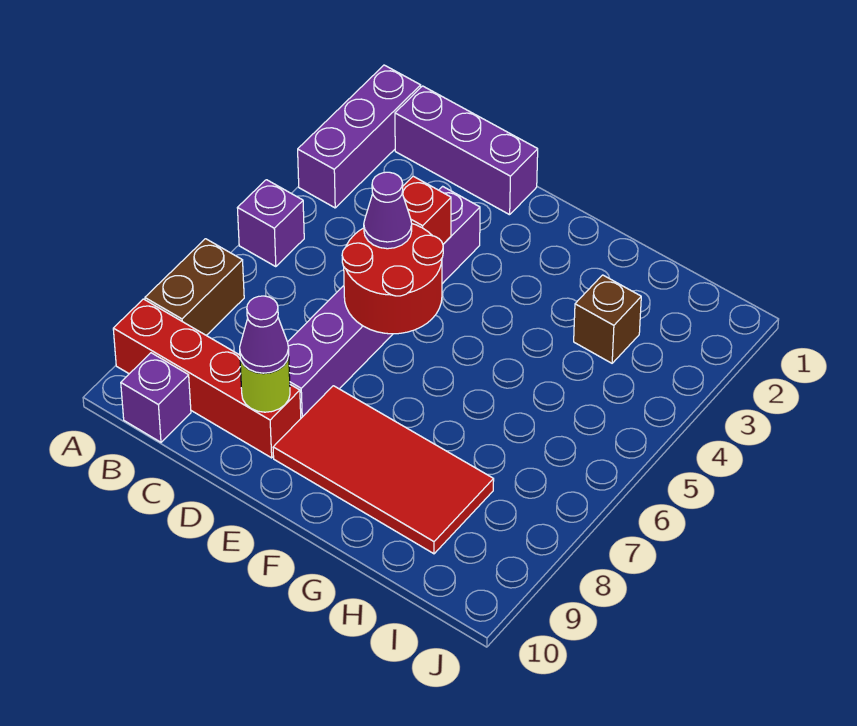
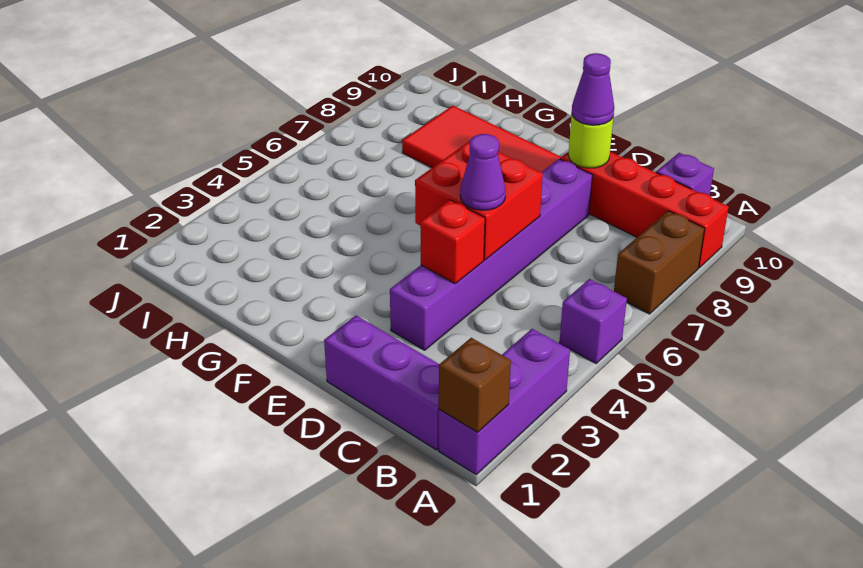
red 2x2 round brick [342,224,443,334] -> red 2x2 brick [415,141,543,260]
brown 1x1 brick [574,275,641,363] -> brown 1x1 brick moved to [439,338,511,432]

